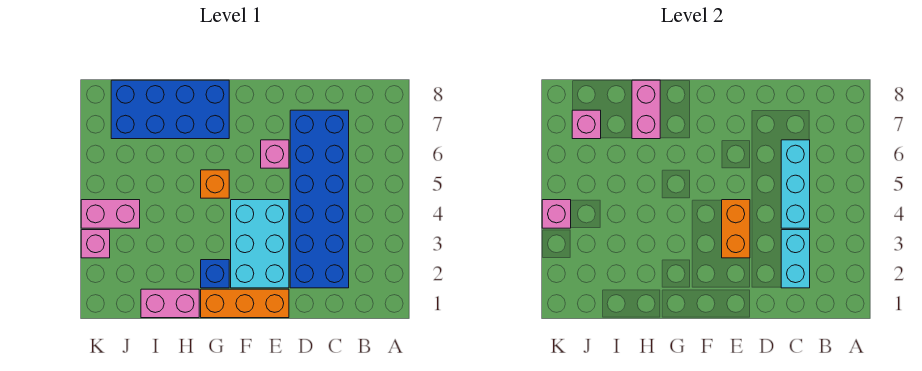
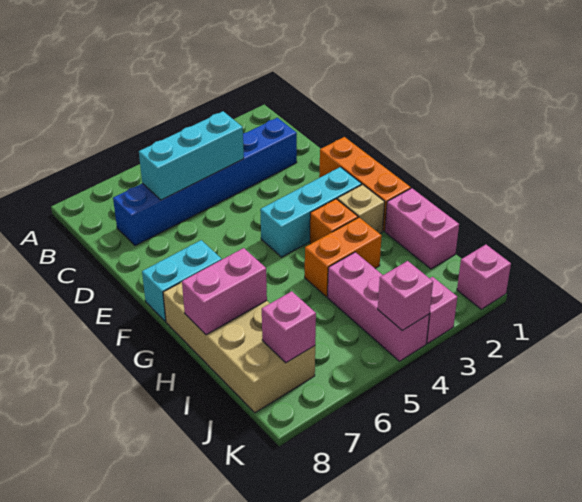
blue 2x6 brick [290,110,349,288] -> blue 1x6 brick [113,118,297,246]
cyan 1x2 brick [781,230,810,288] -> cyan 1x2 brick moved to [142,240,222,322]
cyan 2x3 brick [231,200,289,288] -> cyan 1x3 brick [260,167,362,257]
orange 1x2 brick [722,200,750,258] -> orange 1x2 brick moved to [305,217,382,297]
pink 1x1 brick [261,140,289,168] -> pink 1x1 brick moved to [457,245,511,309]
blue 1x1 brick [201,260,229,288] -> tan 1x1 brick [337,184,385,234]
orange 1x1 brick [201,170,229,198] -> orange 1x1 brick moved to [310,199,358,244]
blue 2x4 brick [111,80,229,139] -> tan 2x4 brick [163,282,315,413]
pink 1x2 brick [81,200,140,228] -> pink 1x3 brick [328,252,430,361]

